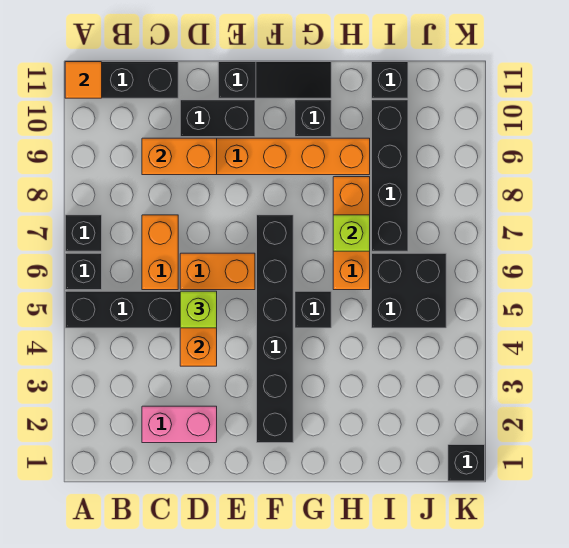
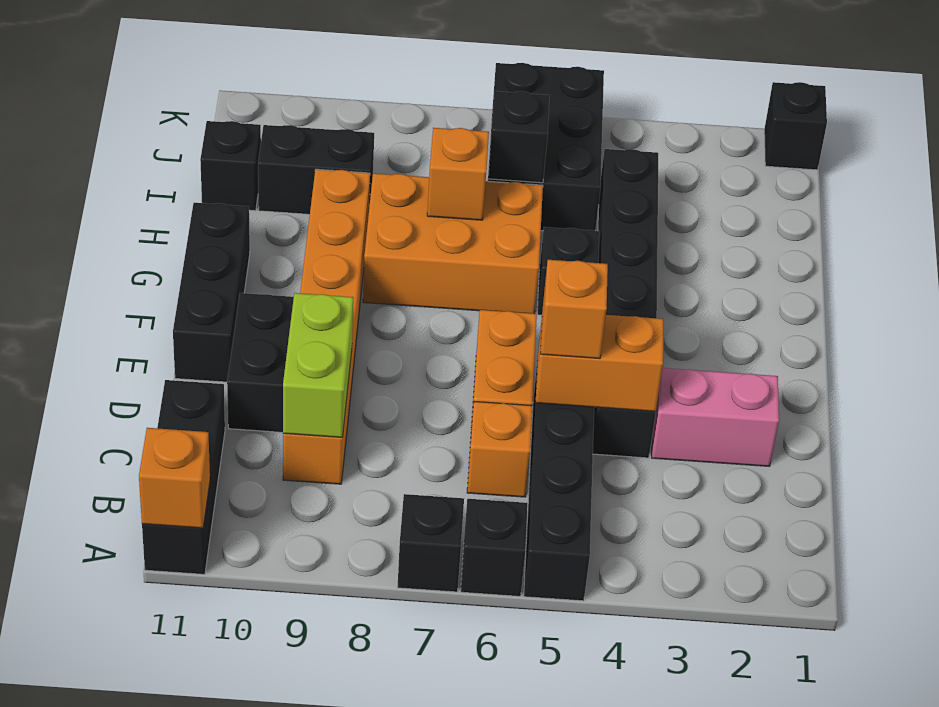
orange 1x1 tile [65,62,102,98] -> orange 1x1 brick [139,428,210,528]
pink 1x2 brick [142,406,217,443] -> pink 1x2 brick turned to [652,368,779,466]
orange 1x2 brick [142,215,178,290] -> orange 1x1 brick [467,402,532,497]
orange 1x2 brick [142,138,217,175] -> lime 1x2 brick [283,293,353,438]
lime 1x1 brick [180,291,217,328] -> orange 1x1 brick [540,260,608,359]
black 1x3 slope [218,62,331,98] -> black 1x3 brick [173,203,250,382]
black 1x6 brick [257,215,293,443] -> black 1x6 brick turned to [593,149,658,458]
black 1x1 brick [295,100,331,137] -> black 1x1 brick moved to [488,91,550,183]
orange 1x3 brick [333,177,370,290] -> orange 2x3 brick [363,173,543,314]
lime 1x1 brick [333,215,370,251] -> orange 1x1 brick [427,128,489,220]
black 2x2 brick [372,253,446,328] -> black 2x3 brick [488,63,604,231]
black 1x4 brick [372,100,408,251] -> black 1x2 brick [258,125,374,214]

